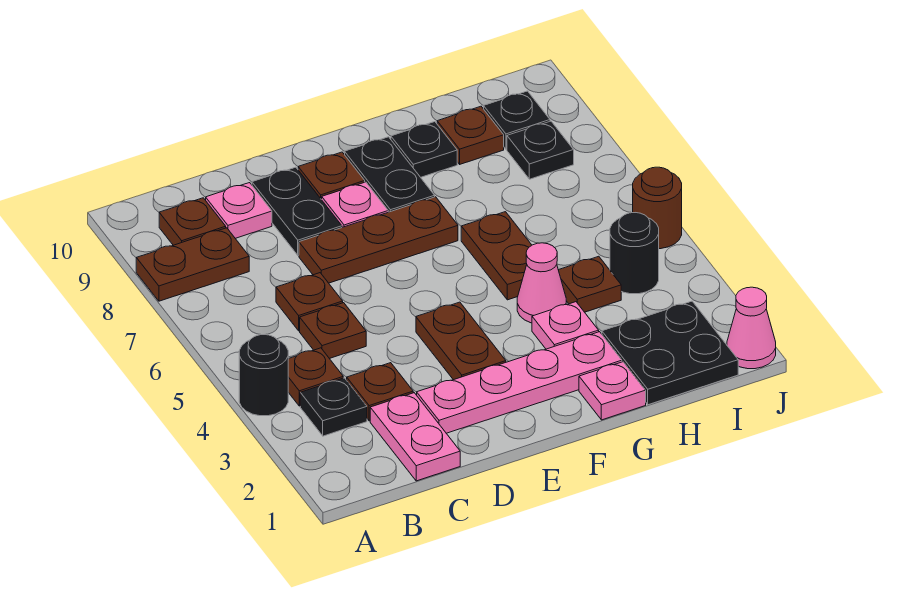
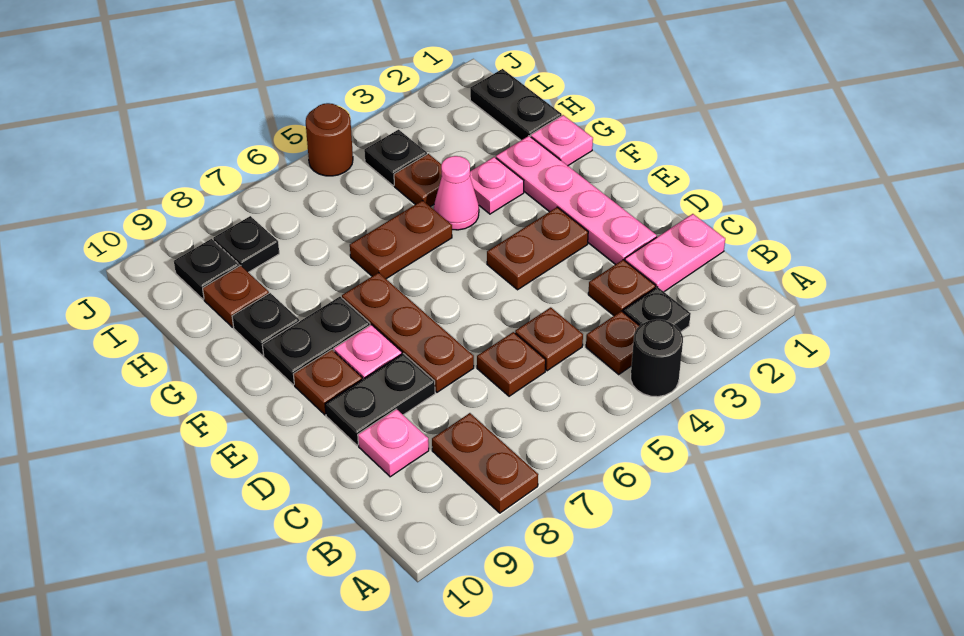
brown 1x1 plate [159,198,226,245] -> none
black 2x2 plate [602,301,738,405] -> black 1x2 plate [470,69,562,140]
black 1x1 round brick [610,213,659,294] -> black 1x1 plate [364,130,427,186]
pink 1x1 cone [727,287,776,369] -> none

